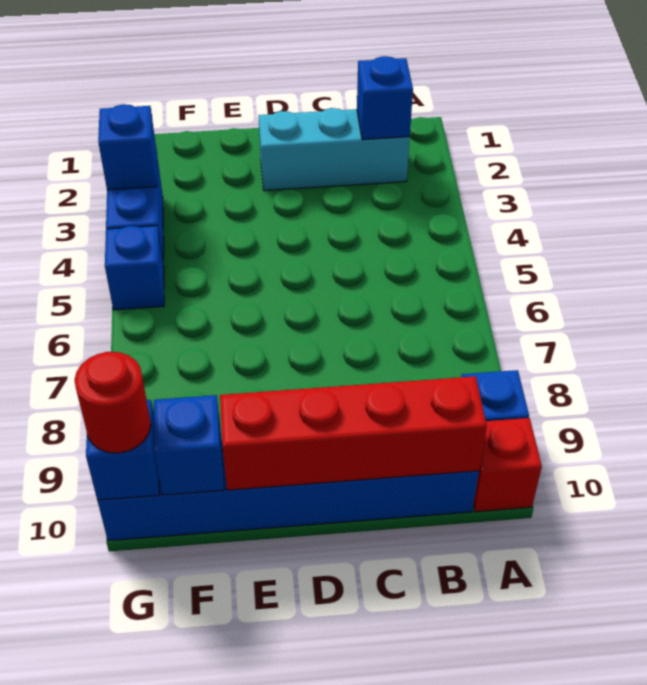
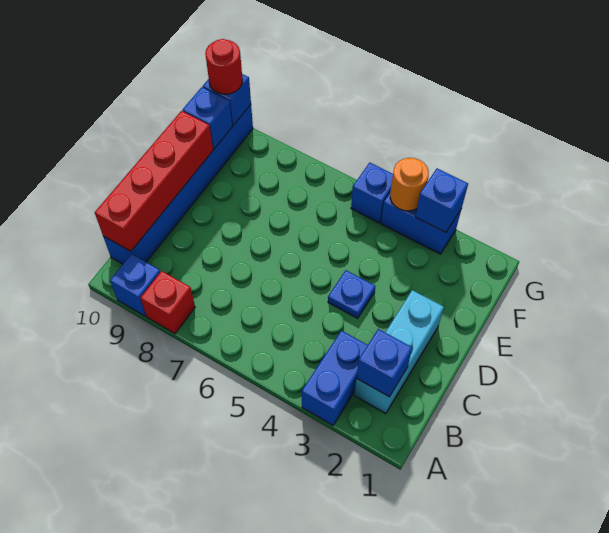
none -> blue 1x2 brick [302,331,368,425]
red 1x1 brick [473,418,542,512] -> red 1x1 brick moved to [140,271,195,334]
none -> blue 1x1 plate [328,270,375,318]
none -> orange 1x1 round brick [390,158,429,211]

